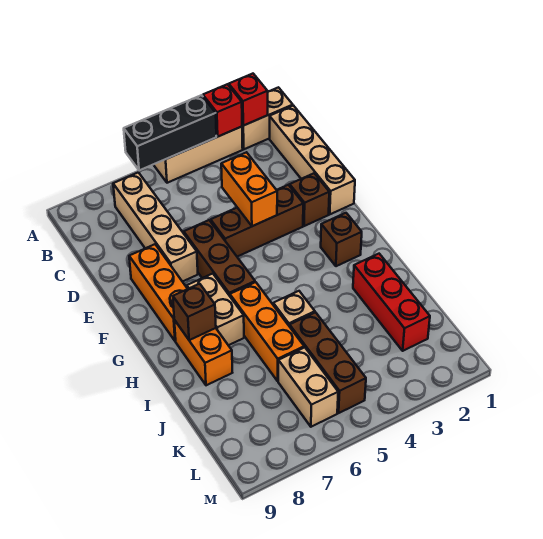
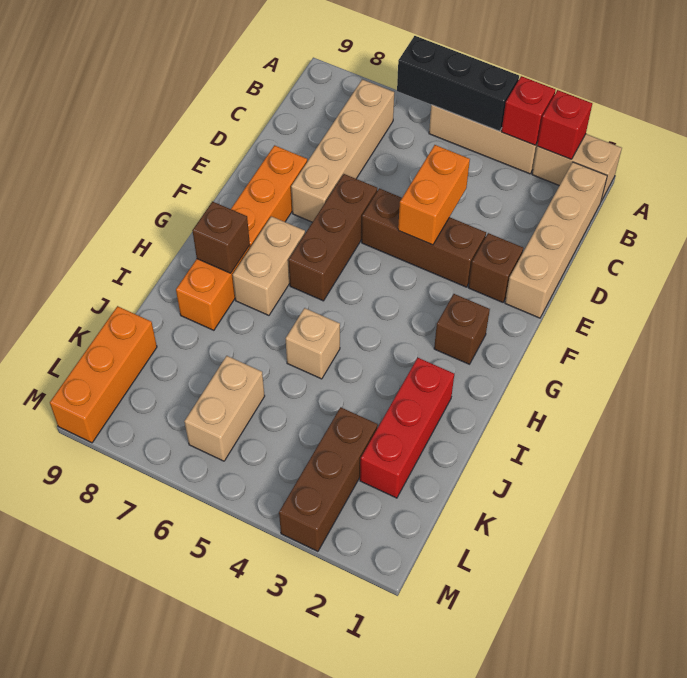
orange 1x3 brick [230,282,304,381] -> orange 1x3 brick moved to [50,306,157,443]
brown 1x3 brick [290,312,366,413] -> brown 1x3 brick moved to [279,407,378,551]

